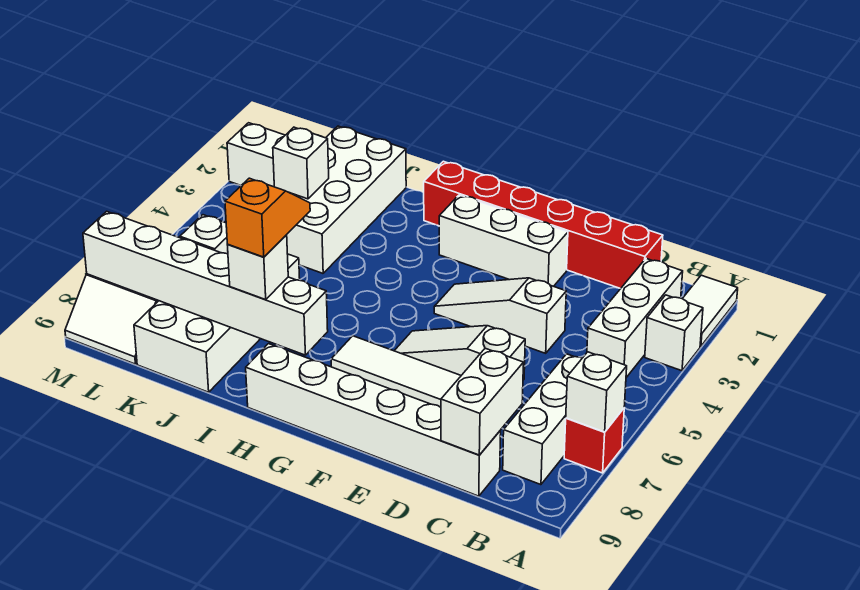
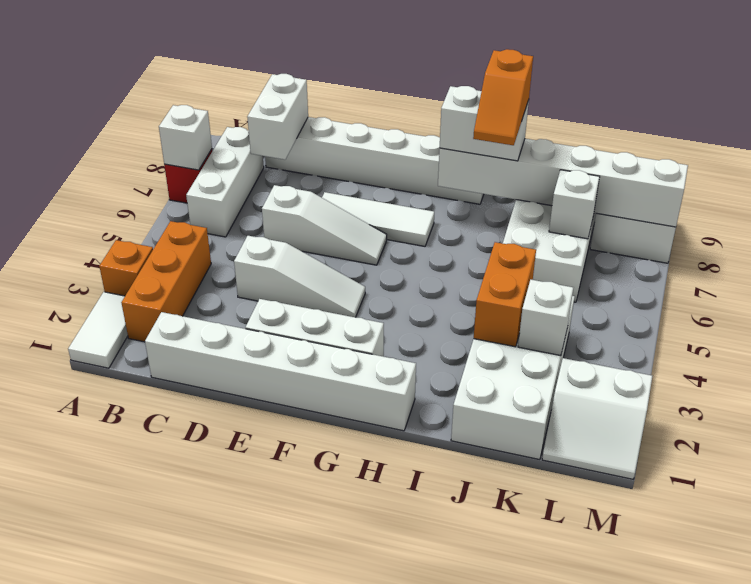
white 1x1 brick [645,295,703,371] -> orange 1x1 brick [99,240,153,296]
white 1x3 brick [587,259,683,378] -> orange 1x3 brick [121,221,211,342]
red 1x6 brick [424,161,663,289] -> white 1x6 brick [145,312,416,431]
white 1x1 brick [228,235,288,300] -> white 1x2 brick [440,86,529,161]
none -> orange 1x2 brick [474,242,536,347]

